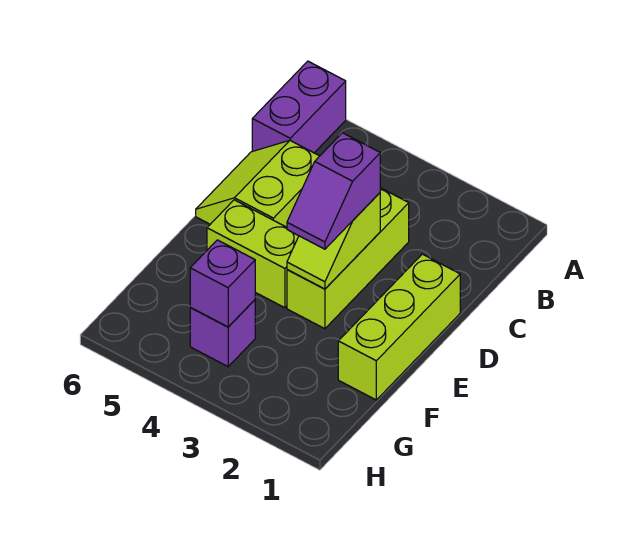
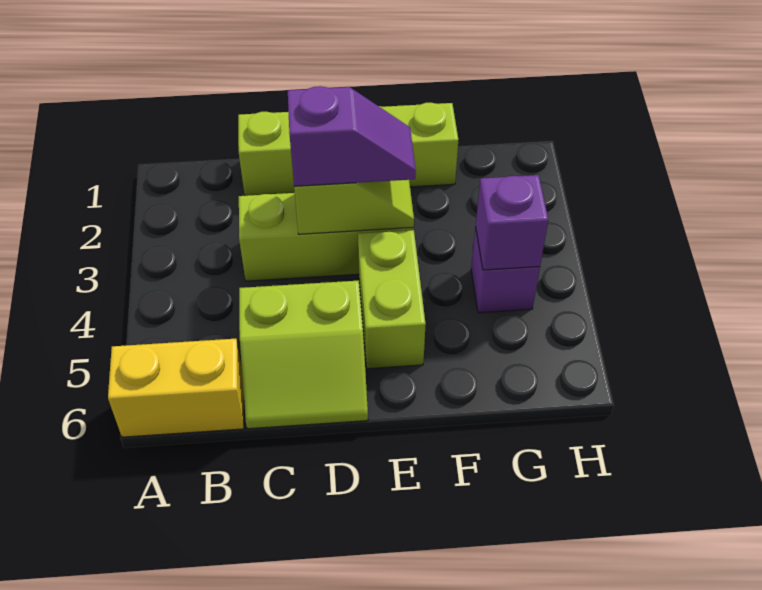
purple 1x2 brick [252,61,346,153] -> yellow 1x2 brick [108,339,244,437]
lime 1x3 brick [338,254,460,400] -> lime 1x4 brick [238,103,458,196]

